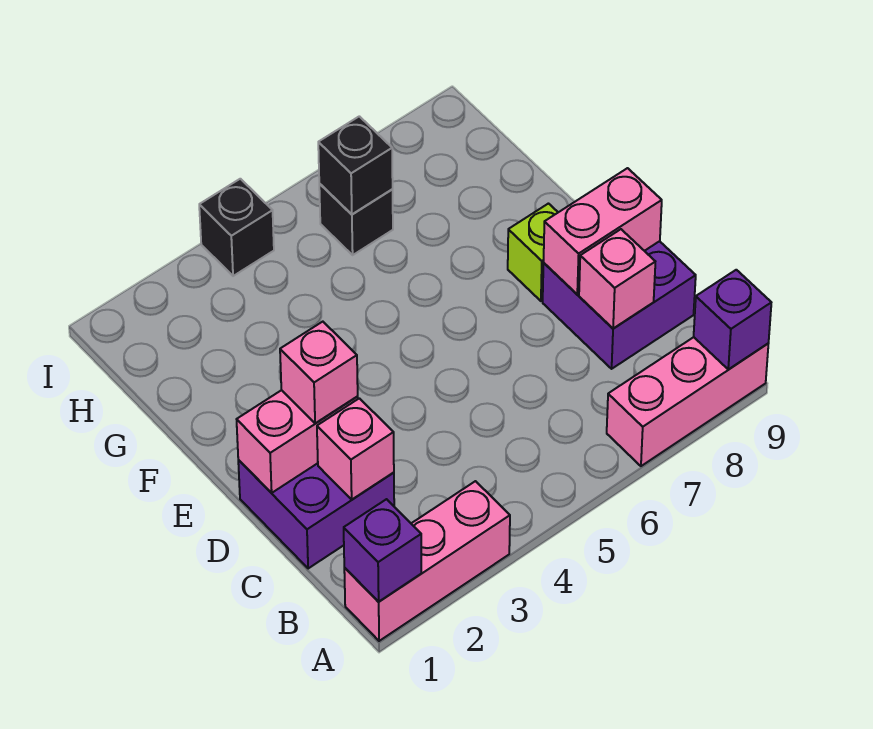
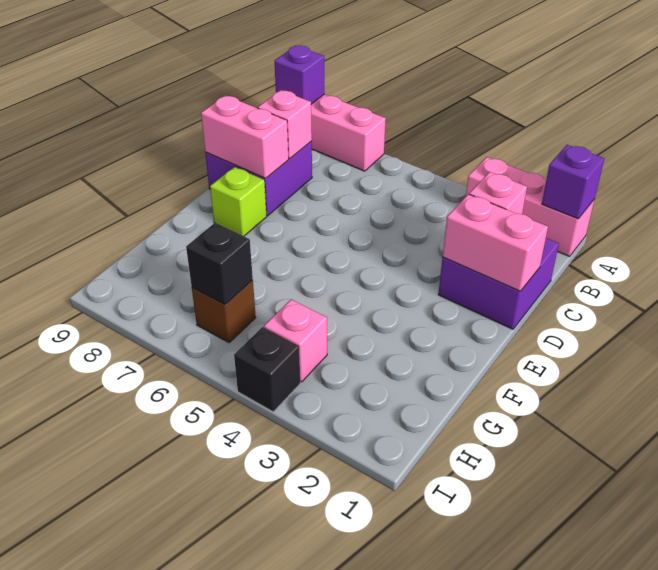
pink 1x1 brick [280,322,358,423] -> pink 1x1 brick moved to [264,300,327,382]
black 1x1 brick [319,184,393,255] -> brown 1x1 brick [192,280,256,342]

